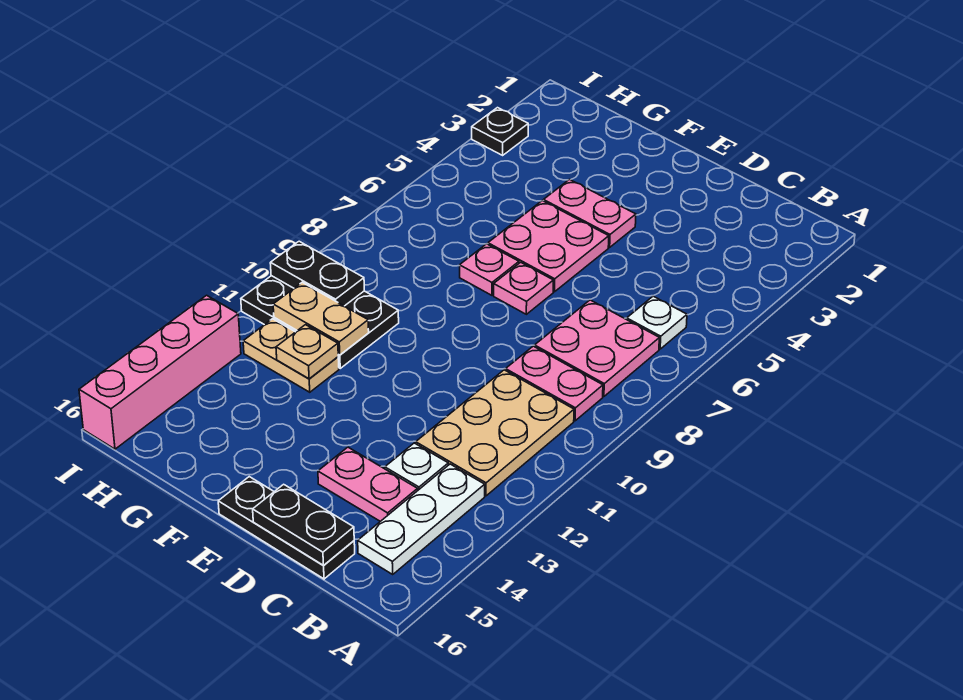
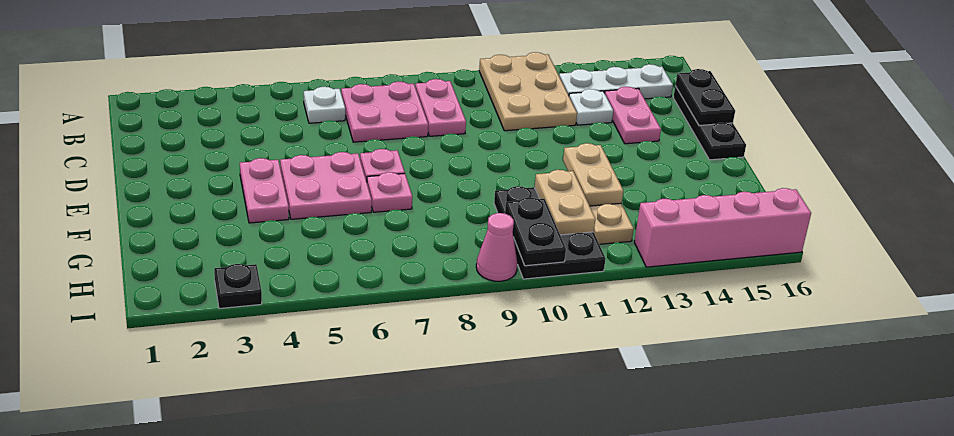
tan 2x3 plate [416,370,574,496] -> tan 2x3 plate turned to [479,52,577,131]
tan 1x1 plate [276,325,338,379] -> tan 1x2 plate [563,143,623,206]
none -> pink 1x1 cone [476,213,518,281]

